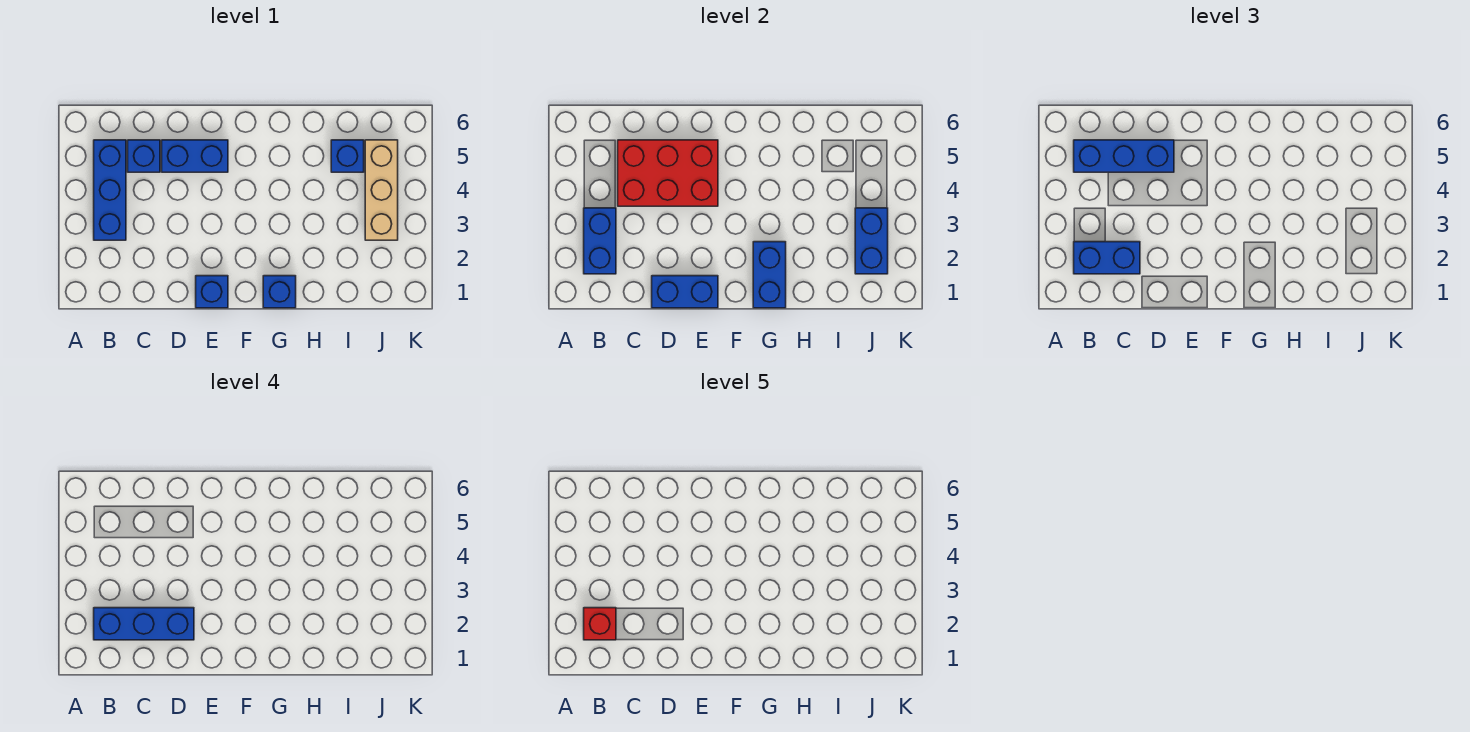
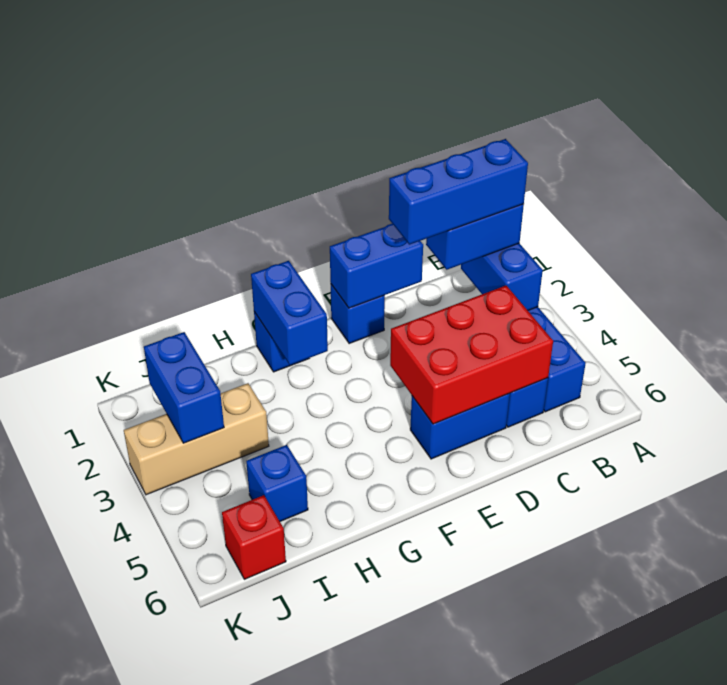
red 1x1 brick [584,608,616,640] -> red 1x1 brick moved to [222,495,286,579]
blue 1x3 brick [1074,140,1174,172] -> none
tan 1x3 brick [365,140,398,240] -> tan 1x3 brick turned to [124,383,269,495]

